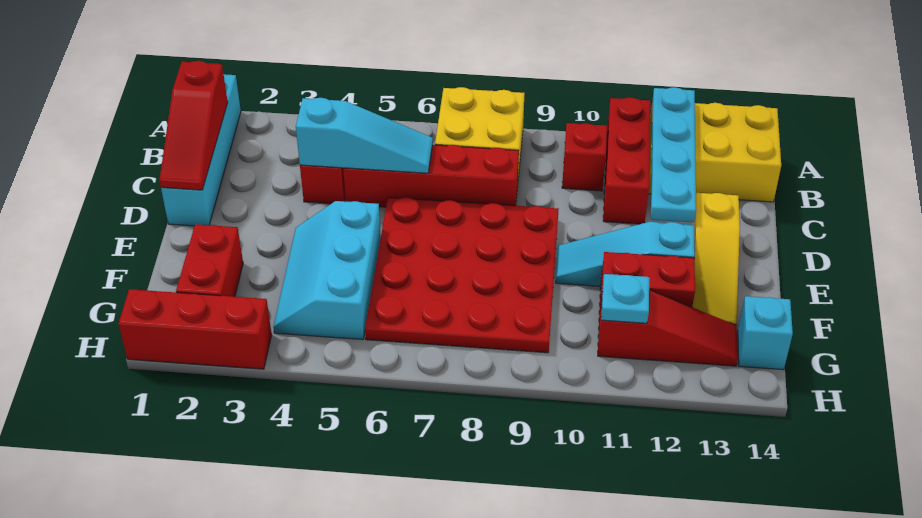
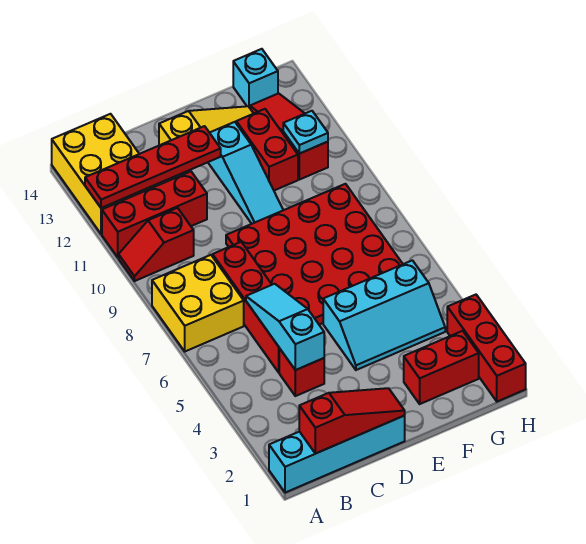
cyan 1x4 plate [651,87,696,223] -> red 1x4 plate [85,126,221,208]

